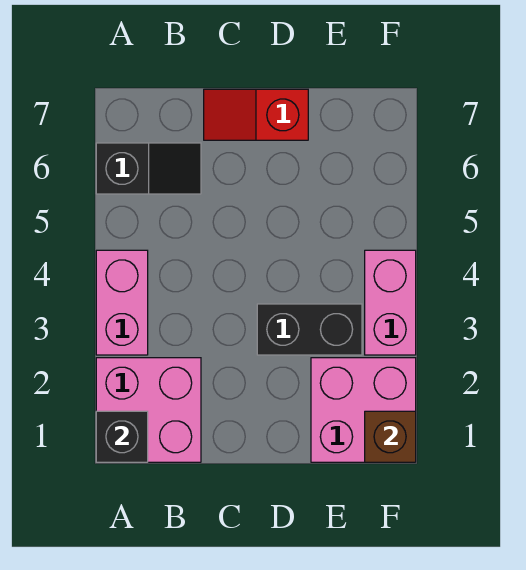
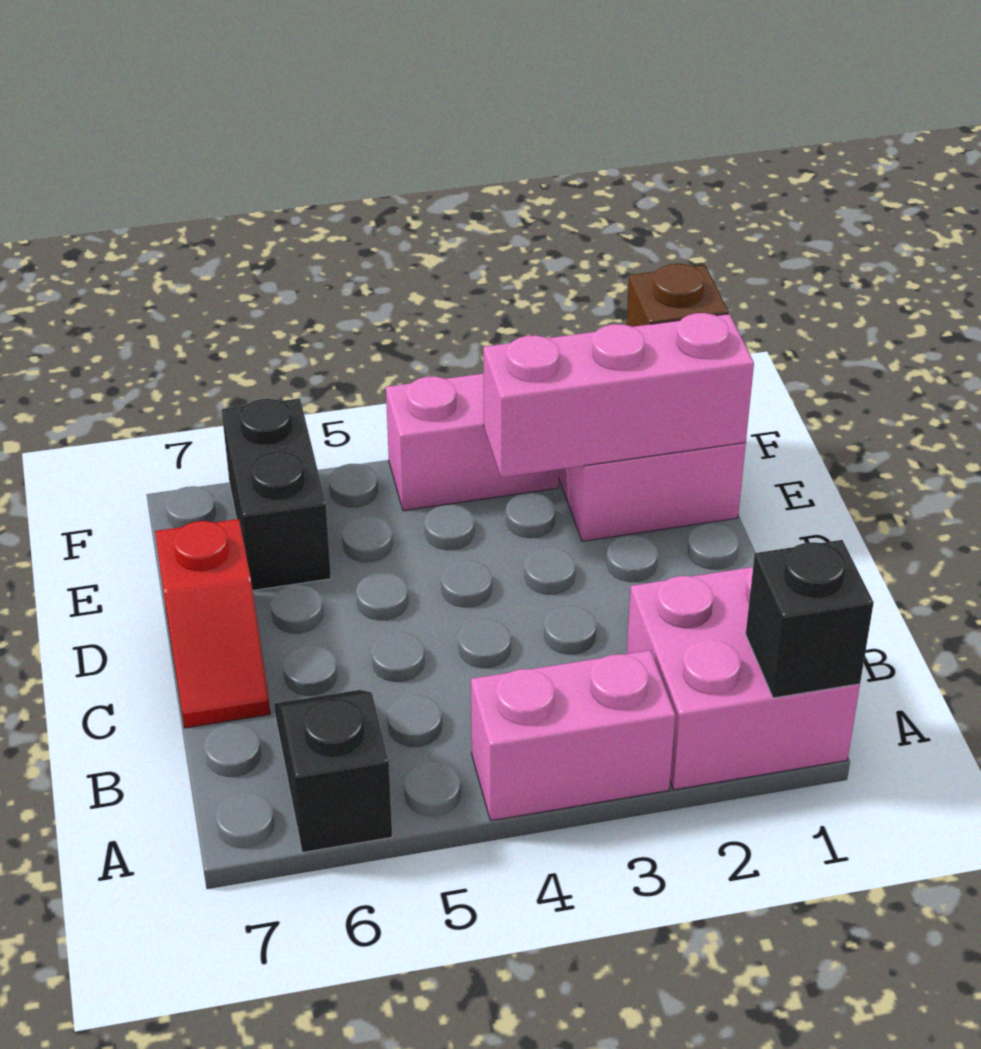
black 1x2 brick [257,304,362,355] -> black 1x2 brick moved to [222,398,331,590]
none -> pink 1x3 brick [483,313,754,478]

